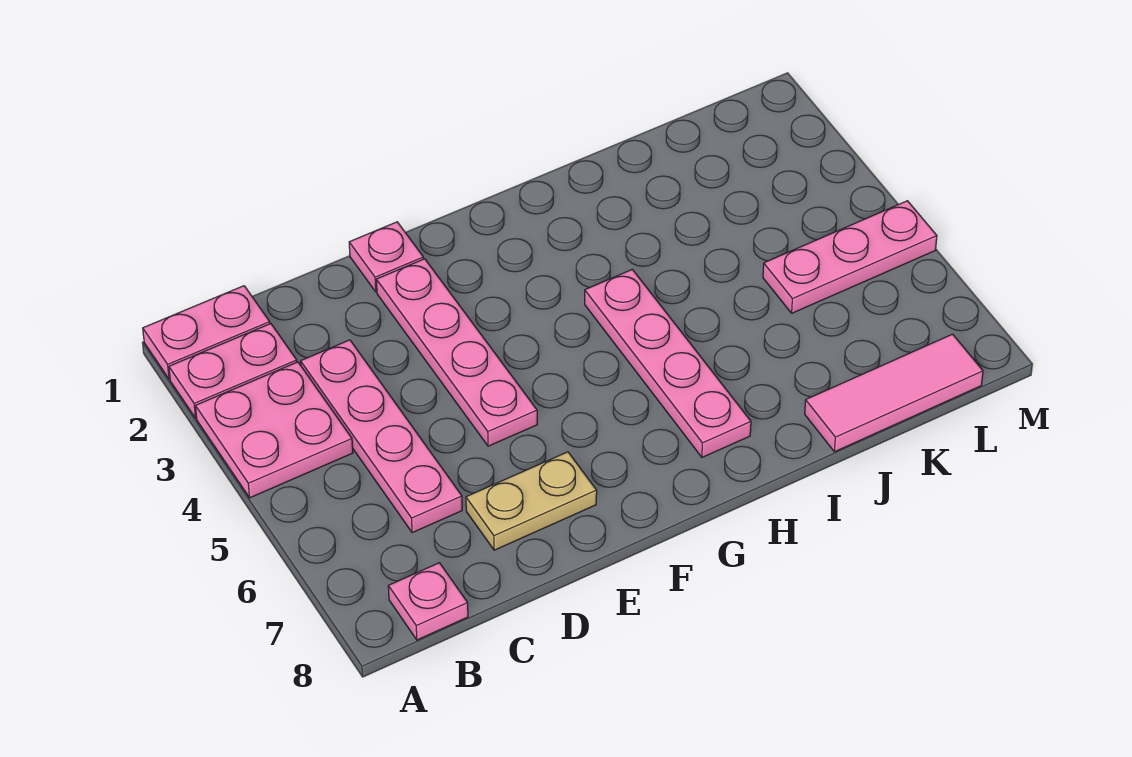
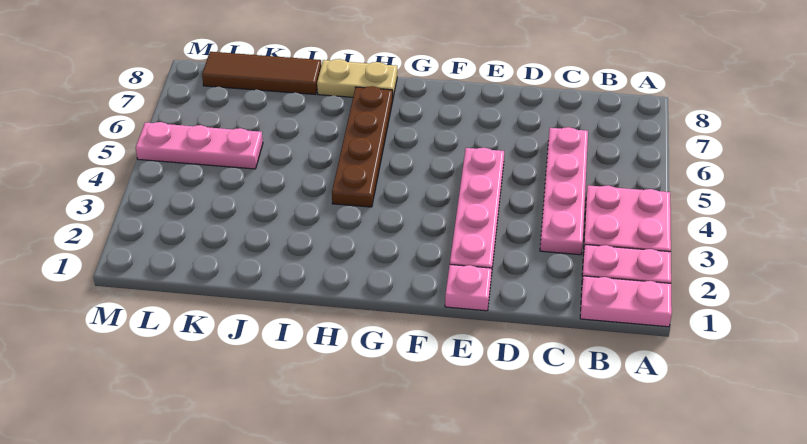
pink 1x1 plate [388,563,468,640] -> none
tan 1x2 plate [466,452,597,550] -> tan 1x2 plate moved to [317,59,397,97]
pink 1x4 plate [585,270,751,457] -> brown 1x4 plate [332,86,393,207]
pink 1x3 tile [805,334,983,452] -> brown 1x3 tile [202,52,321,94]

